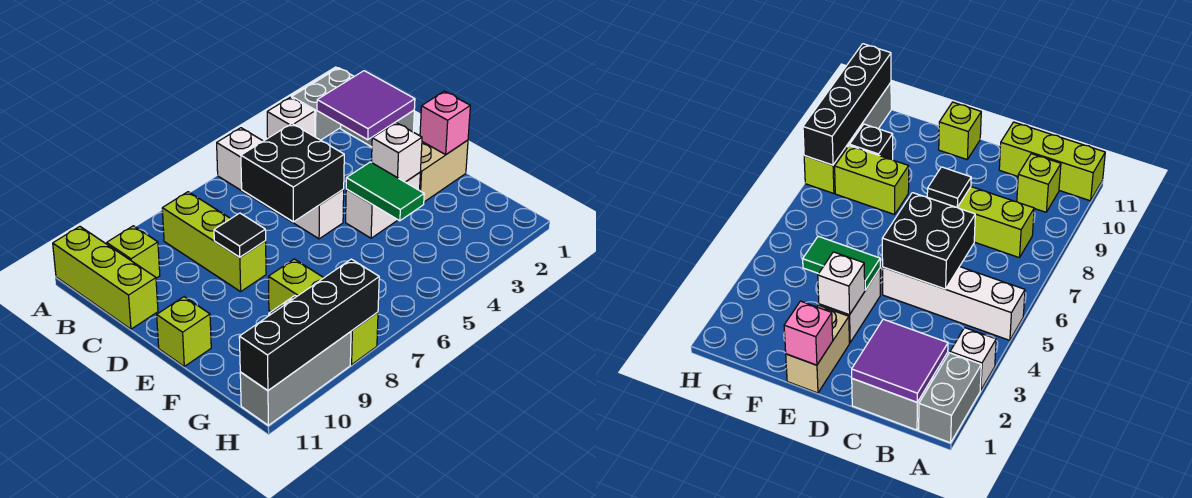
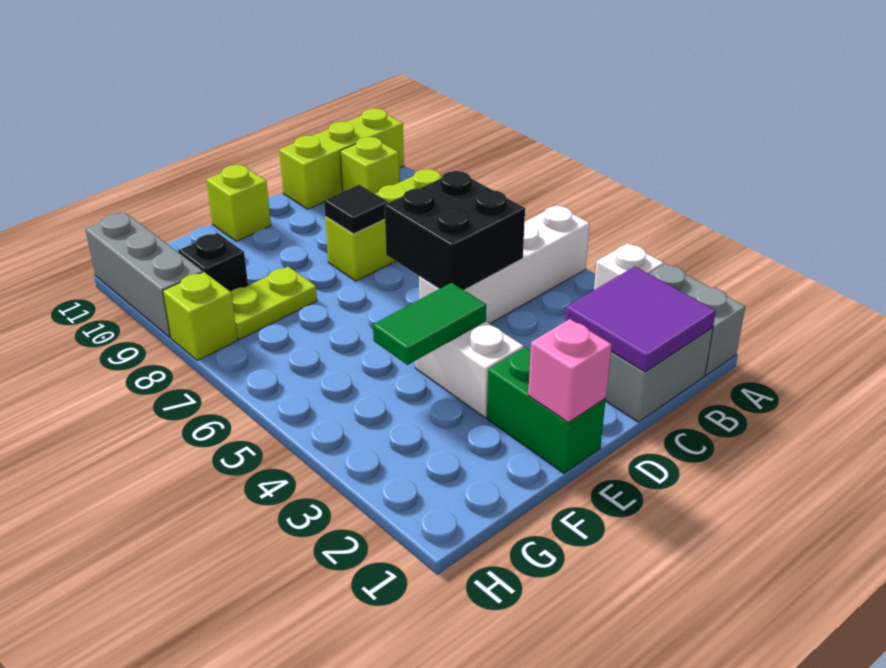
tan 1x2 brick [420,140,468,202] -> green 1x2 brick [487,347,606,473]
white 1x1 brick [372,123,422,182] -> none
lime 1x2 brick [269,259,324,311] -> lime 1x2 plate [231,267,317,339]
black 1x4 brick [239,259,379,390] -> none

